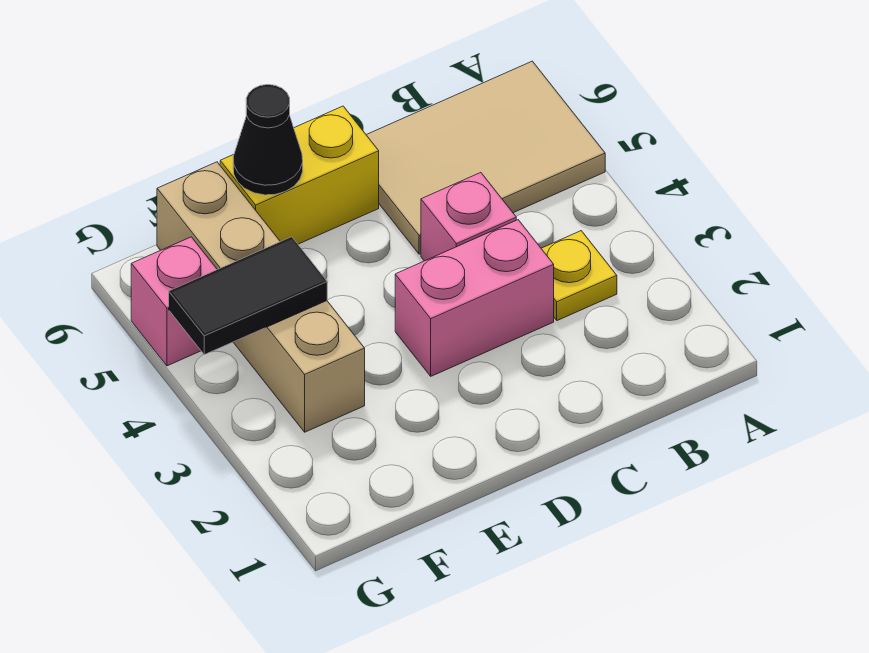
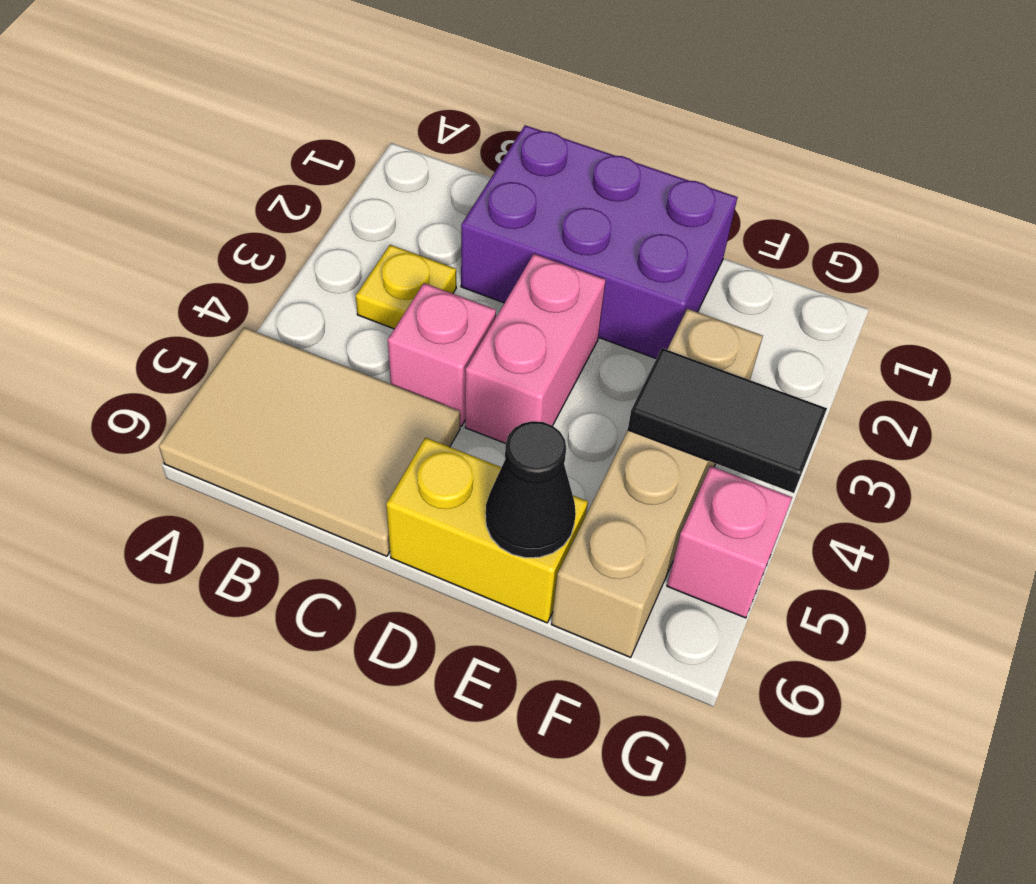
none -> purple 2x3 brick [461,125,738,359]
pink 1x2 brick [395,220,554,376] -> pink 1x2 brick turned to [465,254,606,444]

